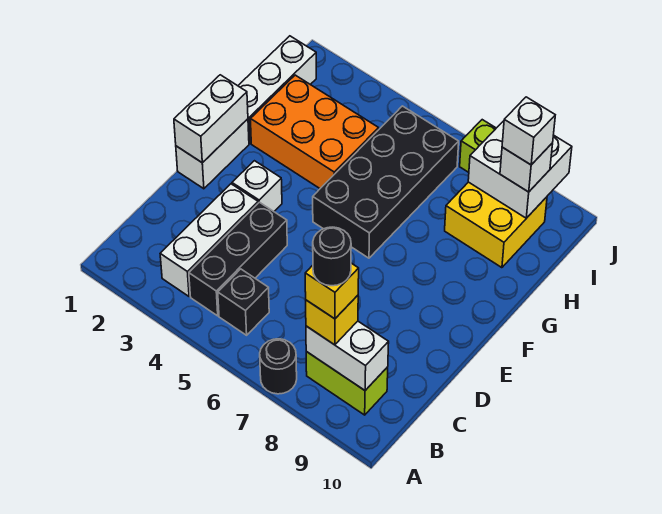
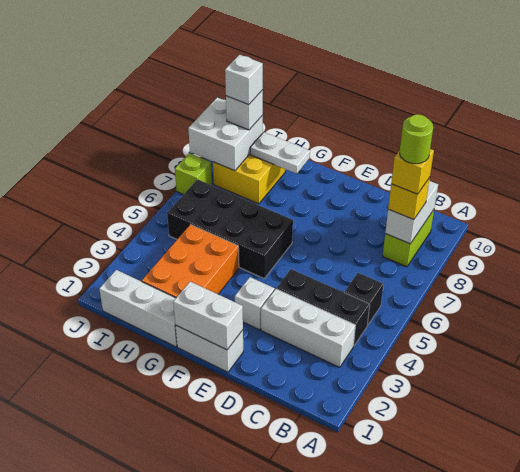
black 1x1 round brick [260,339,297,394] -> none
black 1x1 round brick [313,227,351,286] -> lime 1x1 round brick [400,114,433,164]
none -> white 1x2 plate [250,132,310,174]

